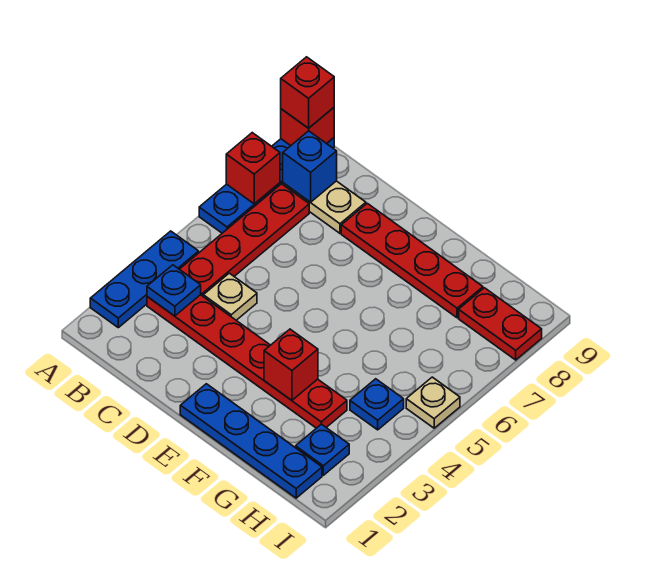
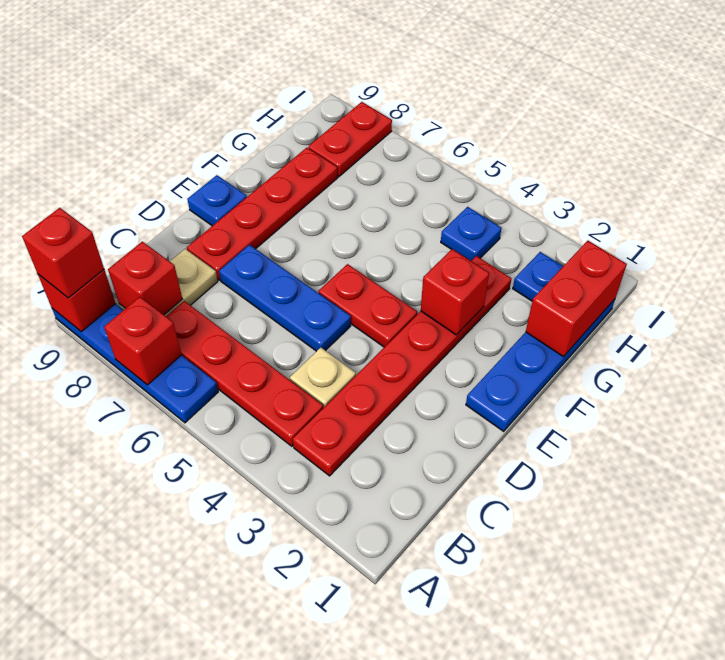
blue 1x3 plate [90,231,199,328] -> blue 1x3 plate moved to [219,245,351,351]
blue 1x1 plate [147,265,201,316] -> blue 1x1 plate moved to [187,175,247,226]
blue 1x1 brick [283,131,337,202] -> red 1x1 brick [108,242,182,315]
none -> red 1x2 plate [318,264,417,347]
none -> red 1x2 brick [526,241,627,357]
tan 1x1 plate [406,377,460,428] -> none

